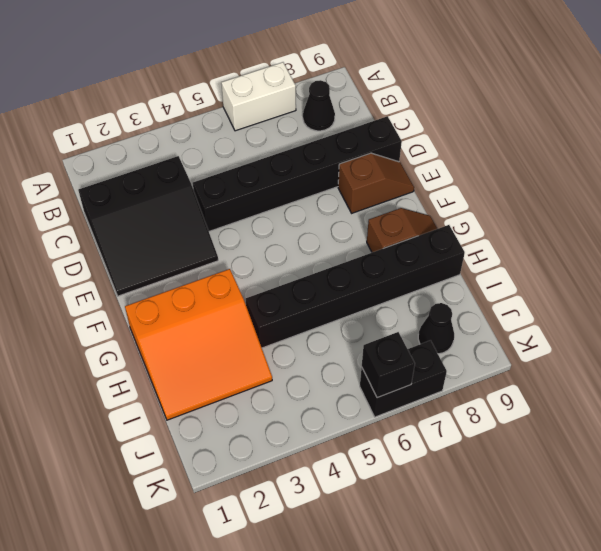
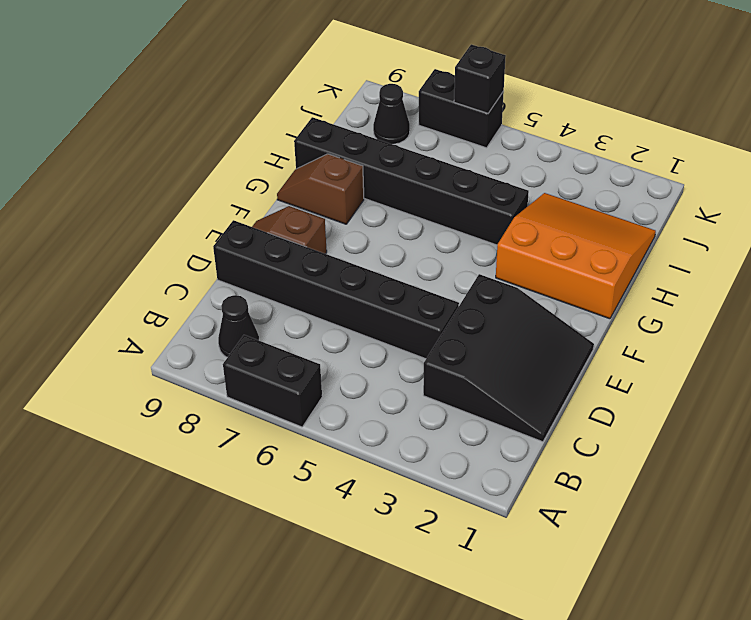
white 1x2 brick [221,62,296,131] -> black 1x2 brick [223,335,322,427]
black 3x3 slope [78,156,218,296] -> black 3x3 slope turned to [423,274,594,442]

